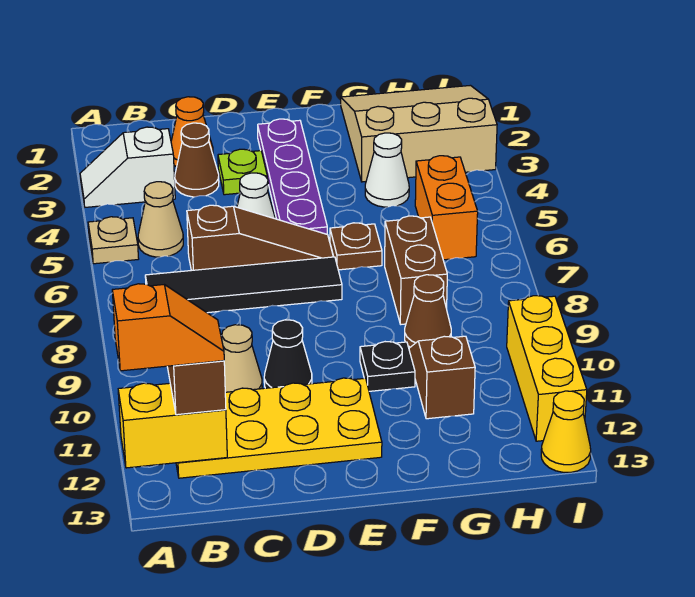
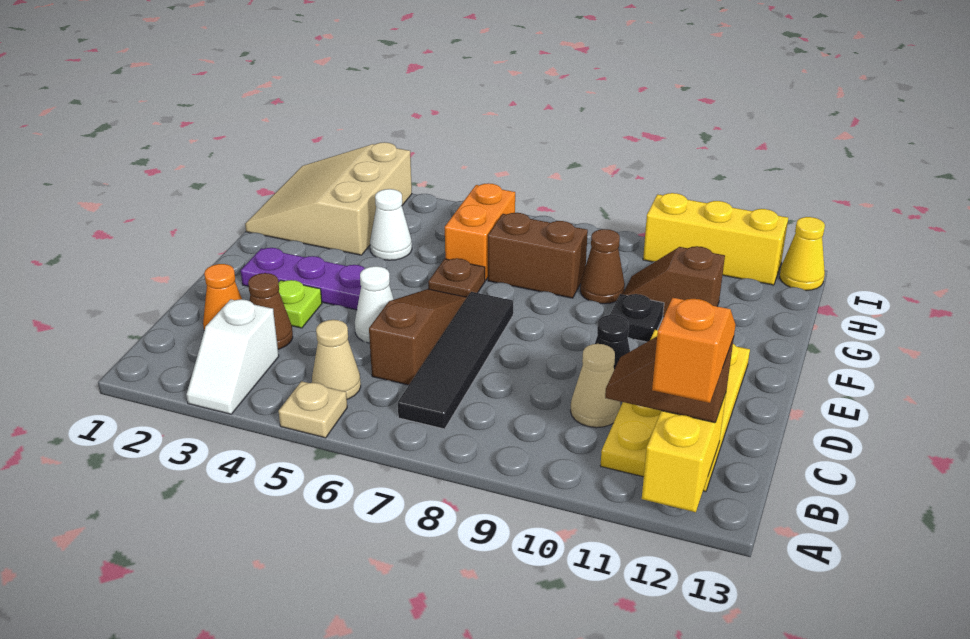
purple 1x4 plate [258,119,327,234] -> purple 1x3 plate [241,248,365,310]
orange 1x2 brick [415,156,478,260] -> orange 1x2 brick turned to [445,183,515,280]

